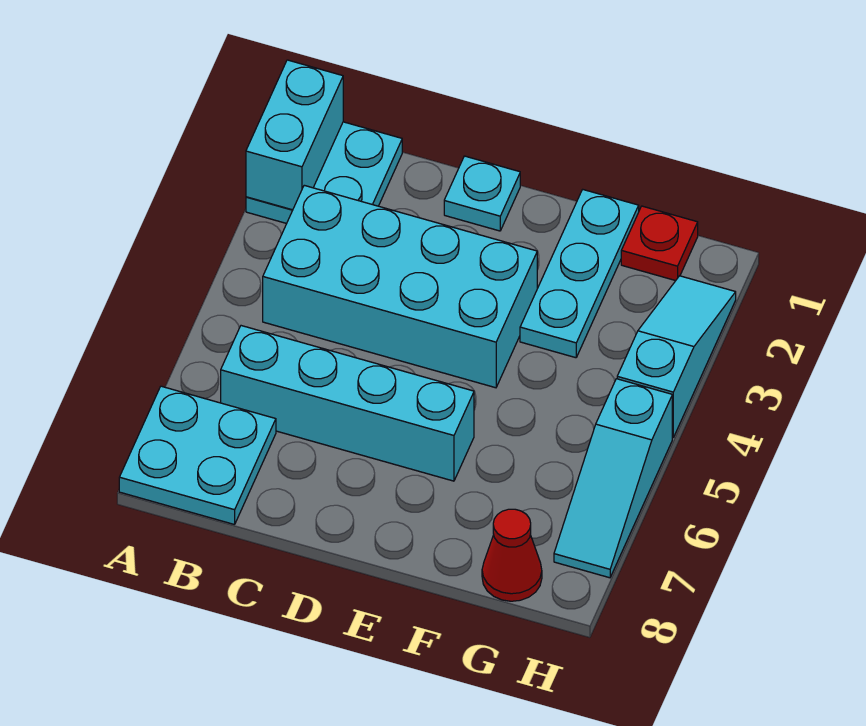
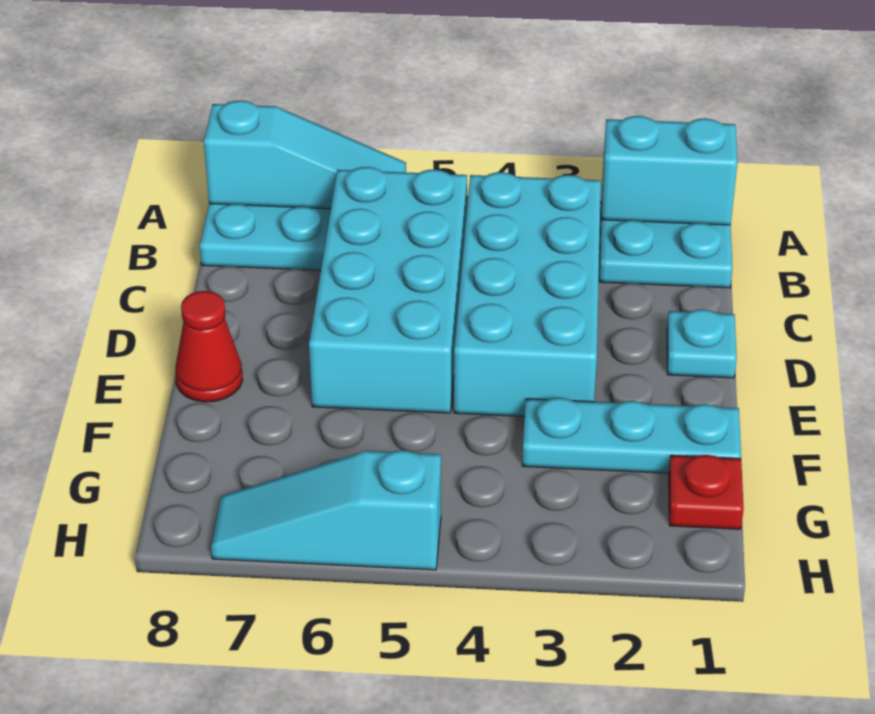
cyan 1x4 brick [221,326,474,481] -> cyan 2x4 brick [309,167,467,413]
red 1x1 cone [482,509,542,601] -> red 1x1 cone moved to [175,291,243,402]
cyan 1x3 slope [617,276,736,438] -> cyan 1x3 slope moved to [204,101,406,209]

